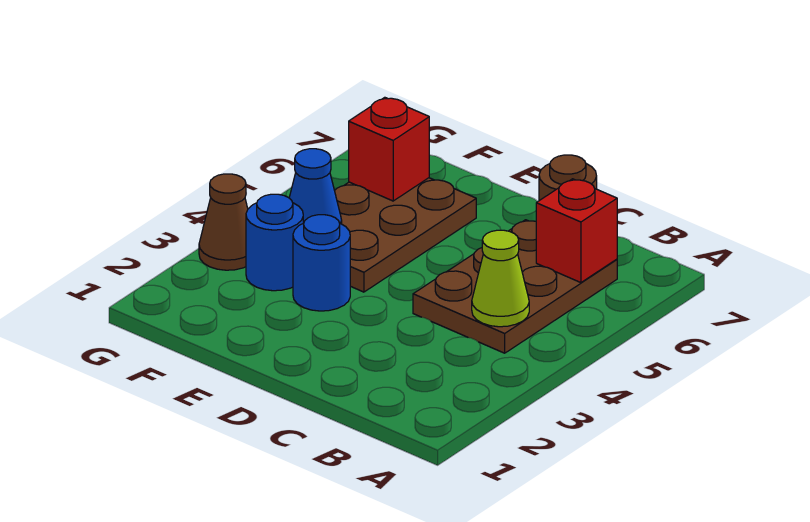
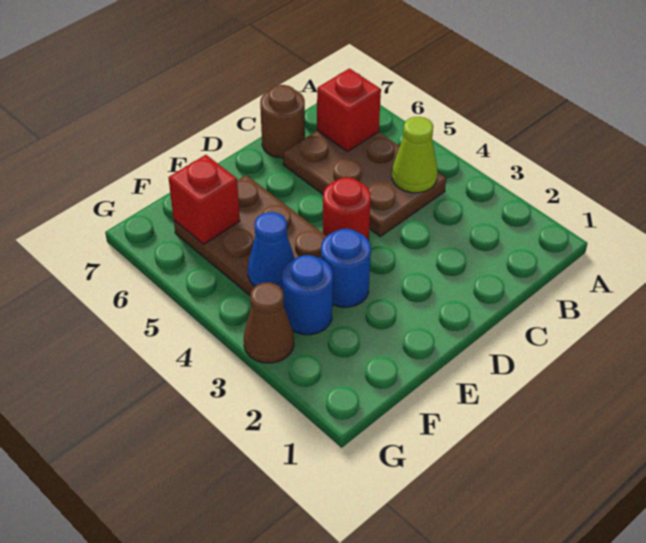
none -> red 1x1 round brick [323,178,371,240]

